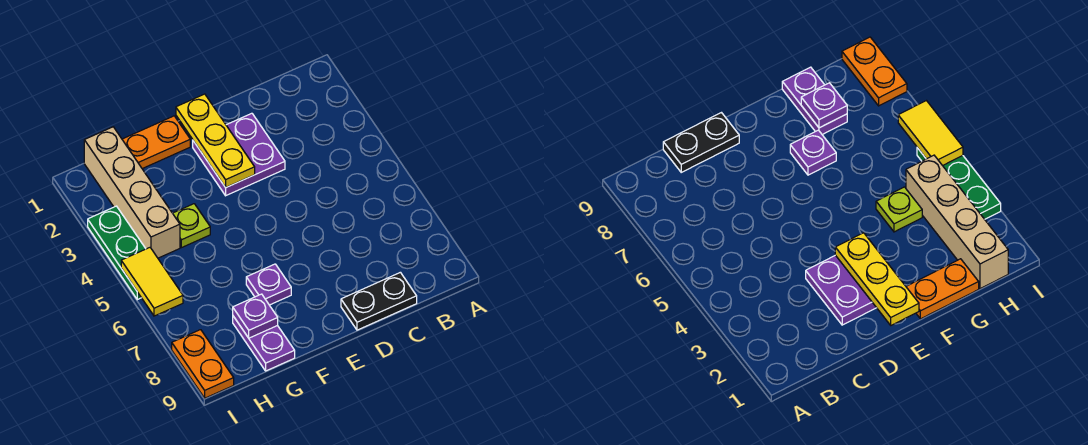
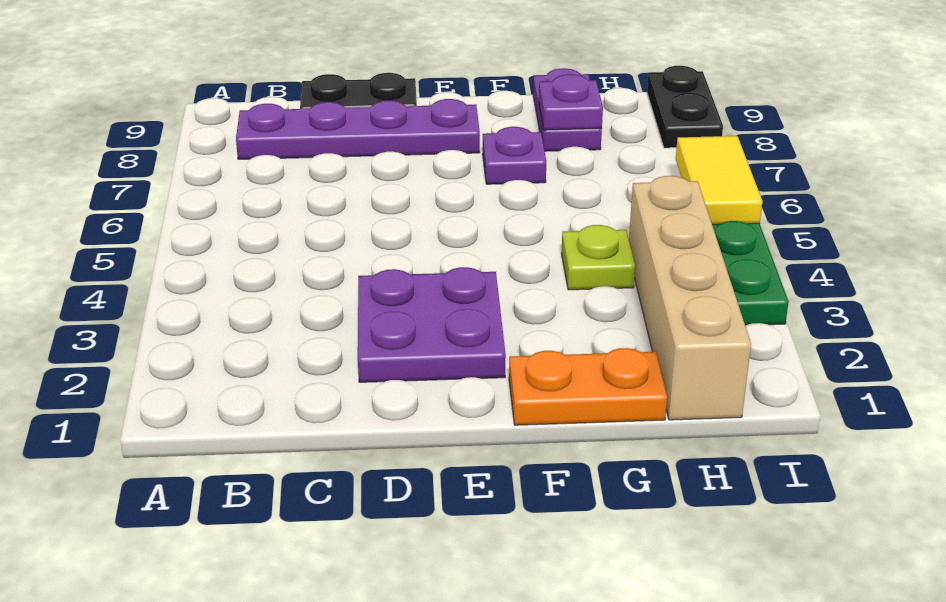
none -> purple 1x4 plate [236,99,480,159]
yellow 1x3 plate [176,94,255,188] -> none
orange 1x2 plate [172,330,234,398] -> black 1x2 plate [647,66,723,148]

